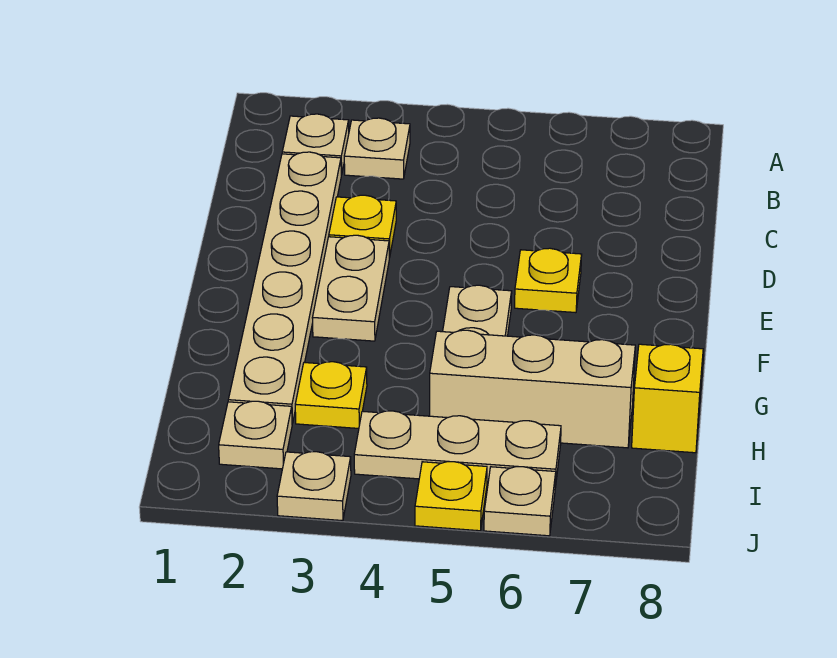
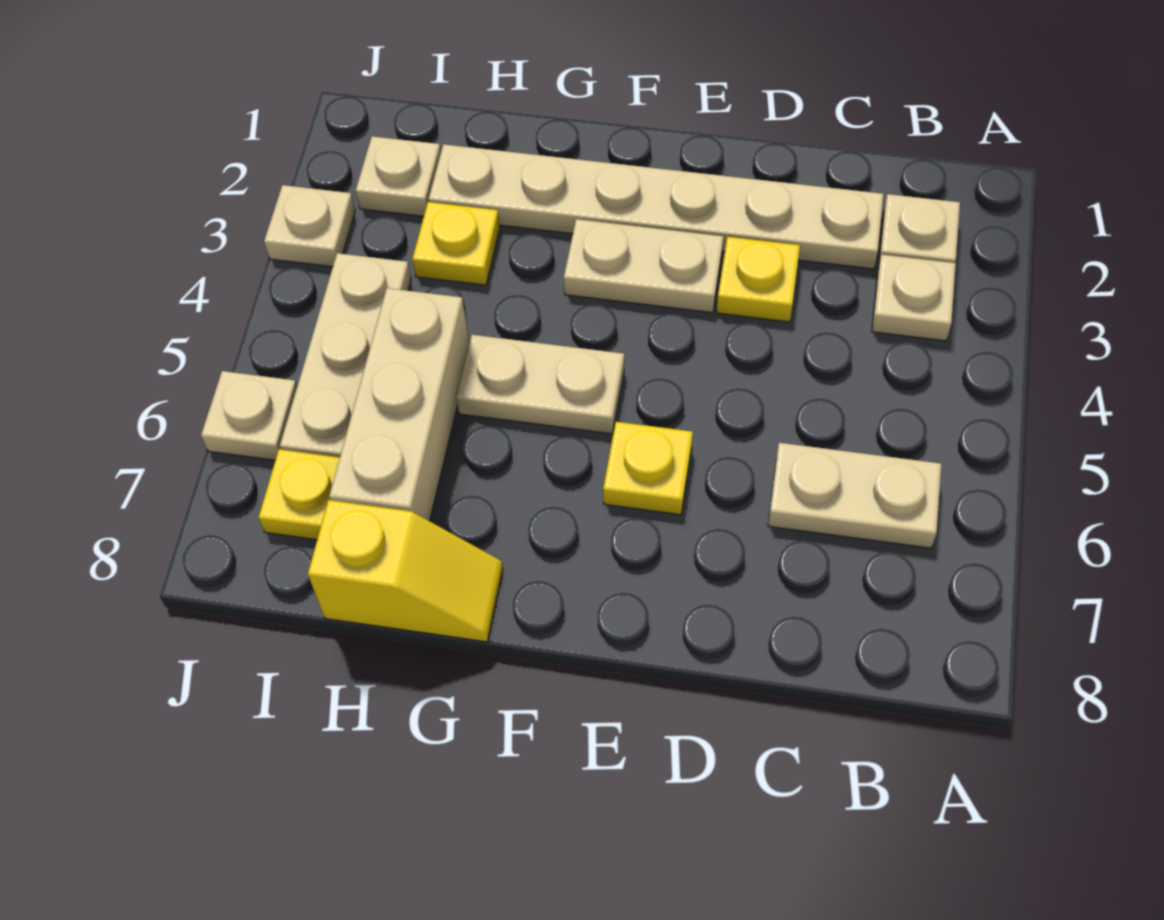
none -> tan 1x2 plate [768,443,941,548]
yellow 1x1 plate [415,462,487,531] -> yellow 1x1 plate moved to [259,449,340,540]

